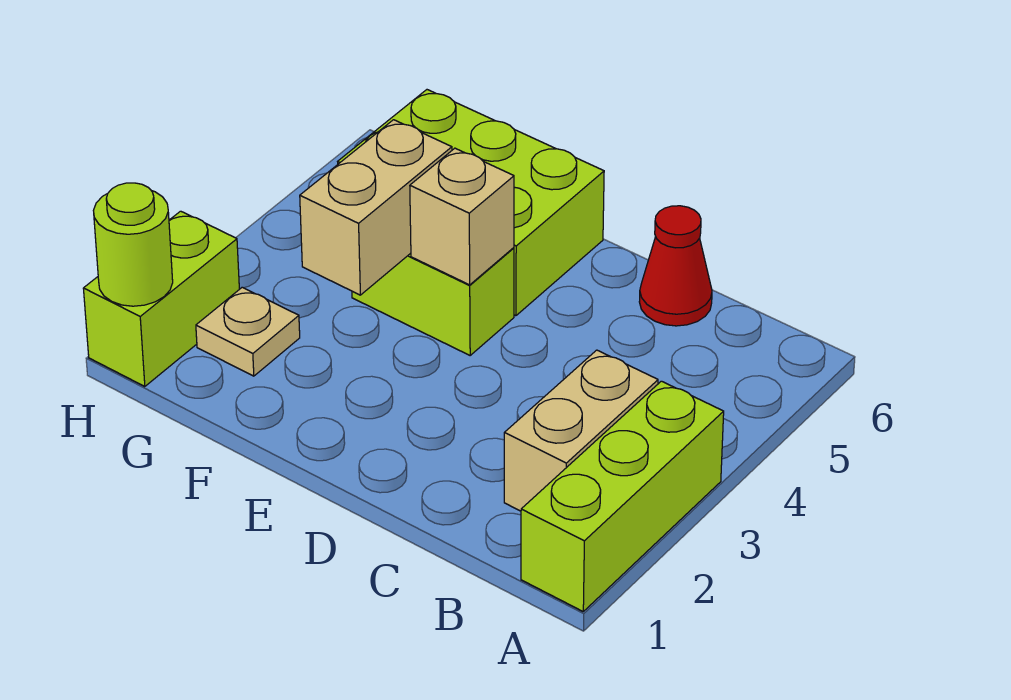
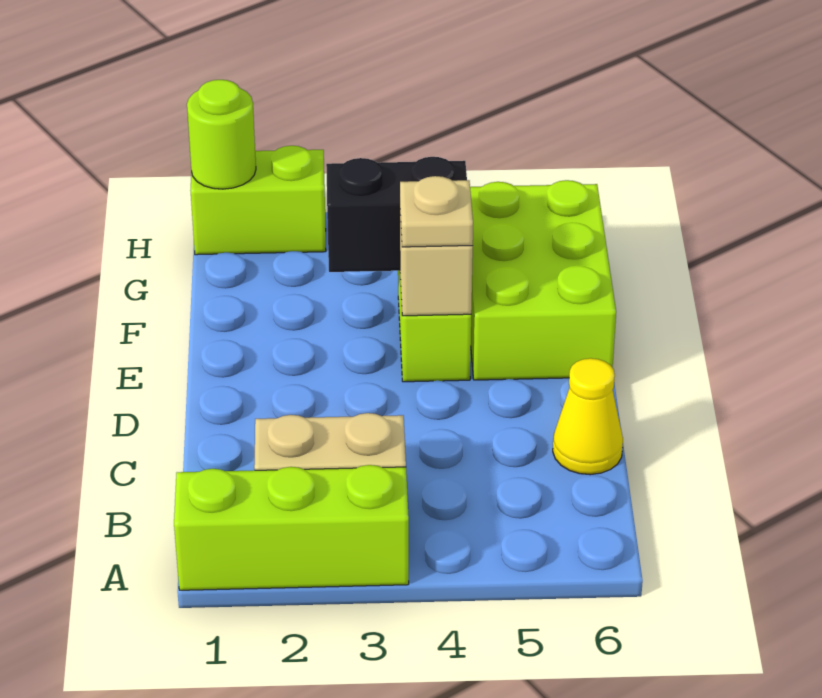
red 1x1 cone [639,206,712,326] -> yellow 1x1 cone [553,358,623,475]
tan 1x2 brick [300,120,452,295] -> black 1x2 brick [326,157,467,272]
tan 1x1 plate [196,287,300,376] -> tan 1x1 plate moved to [400,176,473,247]

